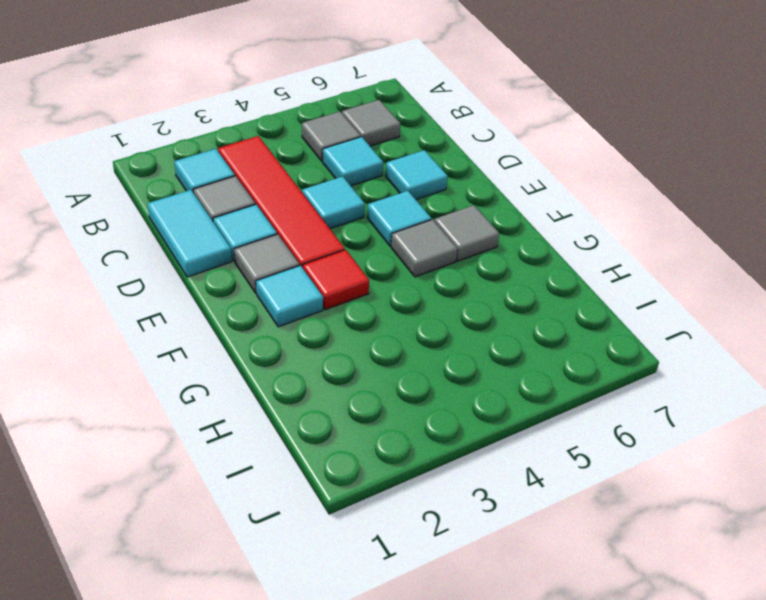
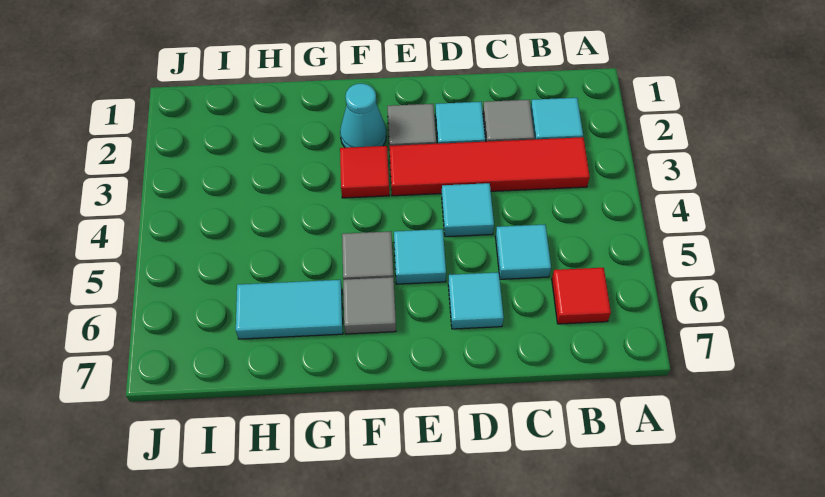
grey 1x1 tile [302,112,361,161] -> none
grey 1x1 tile [342,100,400,146] -> red 1x1 tile [552,268,611,324]
cyan 1x2 tile [148,190,232,277] -> cyan 1x2 tile moved to [236,280,343,339]
cyan 1x1 tile [256,265,323,327] -> cyan 1x1 cone [340,83,386,148]

